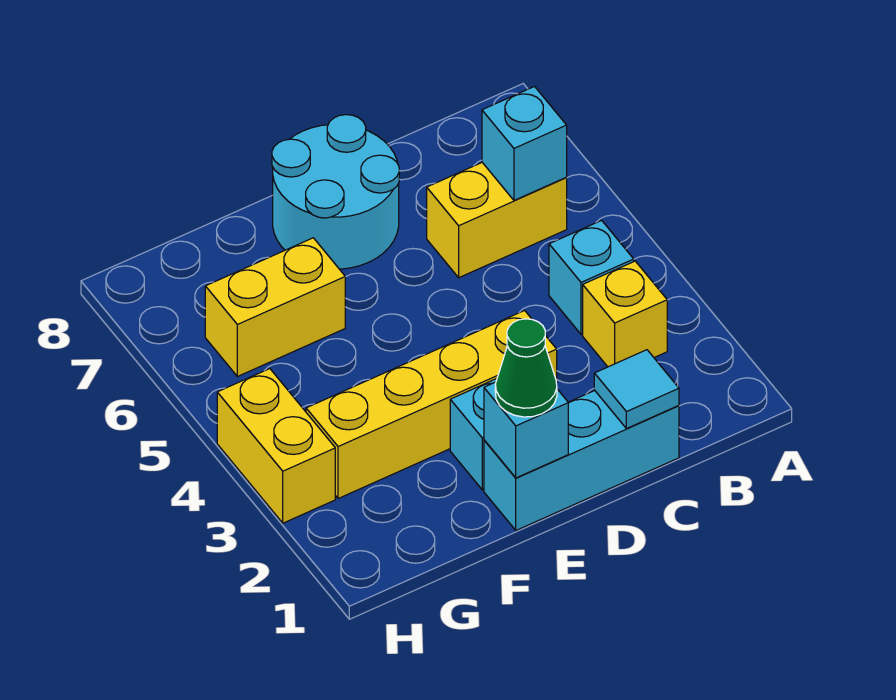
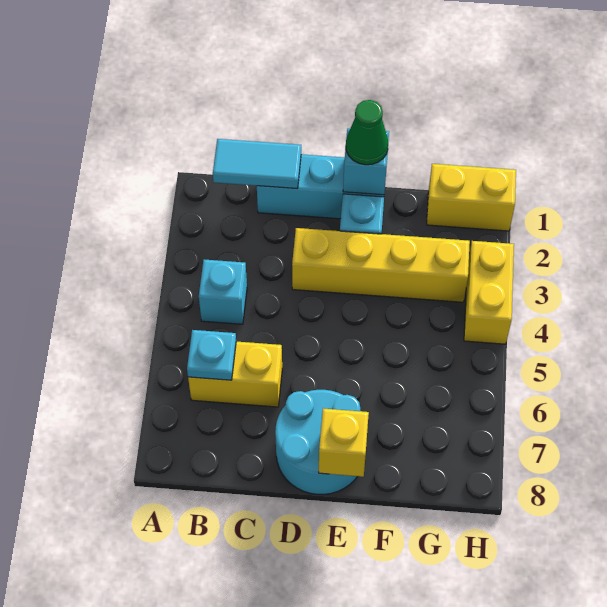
yellow 1x1 brick [583,261,667,367] -> yellow 1x1 brick moved to [319,408,369,477]
cyan 1x1 brick [482,87,567,200] -> cyan 1x1 plate [187,330,236,380]
cyan 1x1 tile [594,350,679,429] -> cyan 1x2 tile [213,139,301,189]
yellow 1x2 brick [205,238,345,377] -> yellow 1x2 brick moved to [427,164,516,231]

